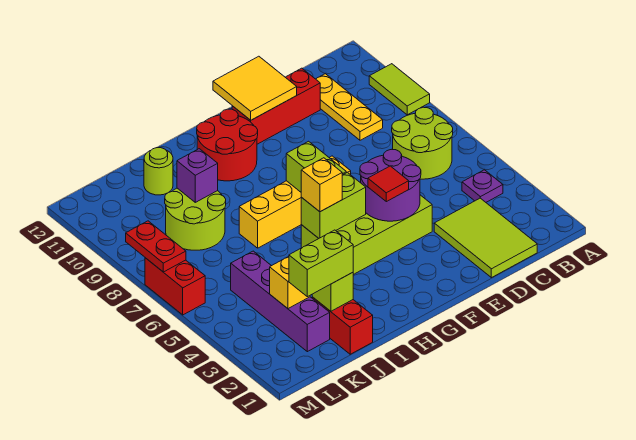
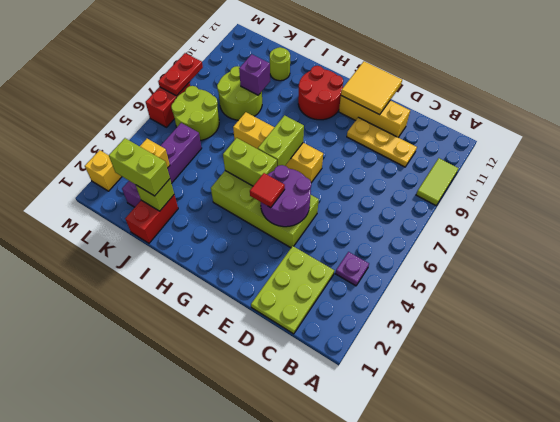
lime 2x2 round brick [392,107,453,179] -> lime 2x2 round brick moved to [171,86,219,140]
lime 2x3 tile [434,198,537,278] -> lime 2x3 plate [251,246,334,334]
yellow 1x3 plate [316,74,383,140] -> yellow 1x3 plate turned to [347,117,417,167]
red 1x3 brick [232,68,320,144] -> yellow 1x3 brick [339,96,410,137]
yellow 1x1 brick [301,158,342,212] -> yellow 1x1 brick moved to [85,150,122,191]

